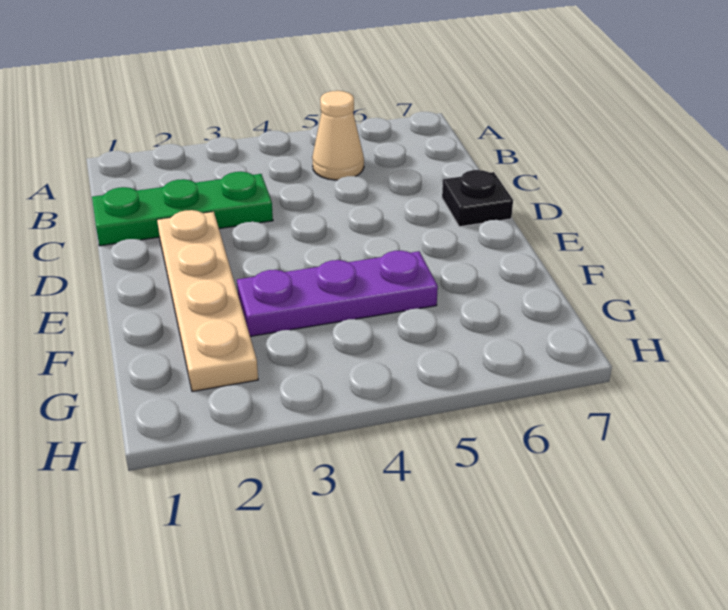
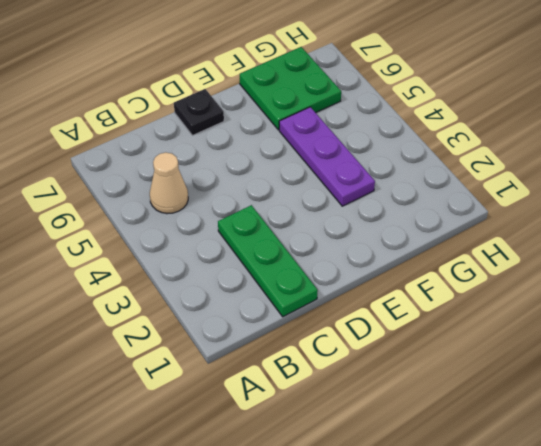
tan 1x4 plate [157,210,258,392] -> none
none -> green 2x2 plate [240,47,341,130]

